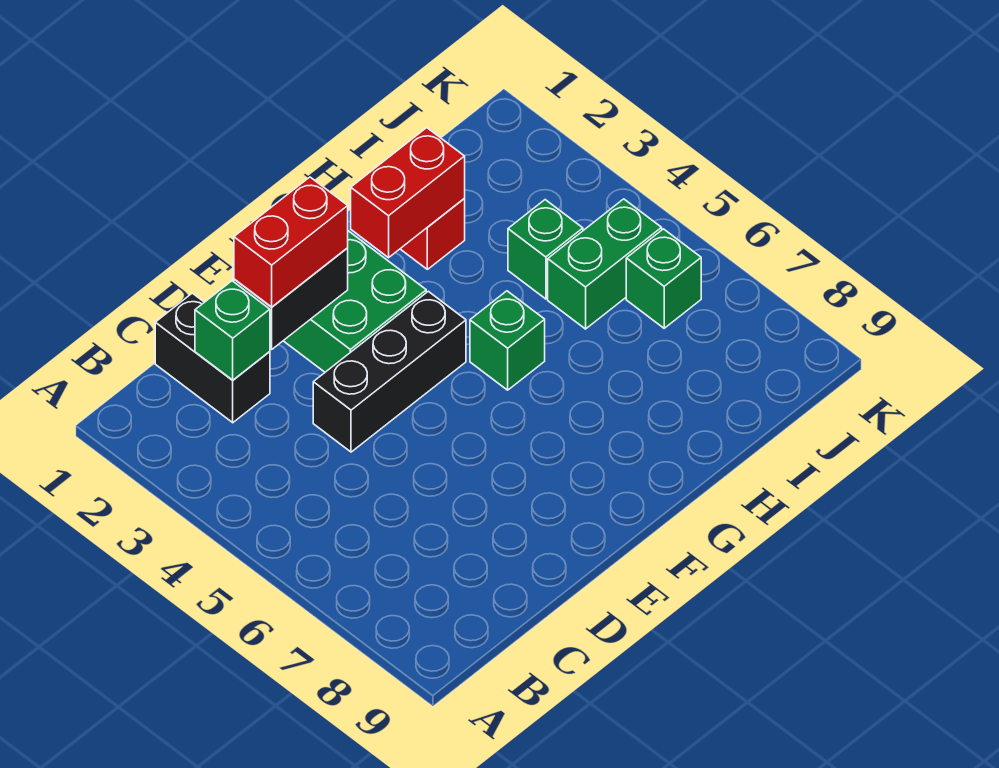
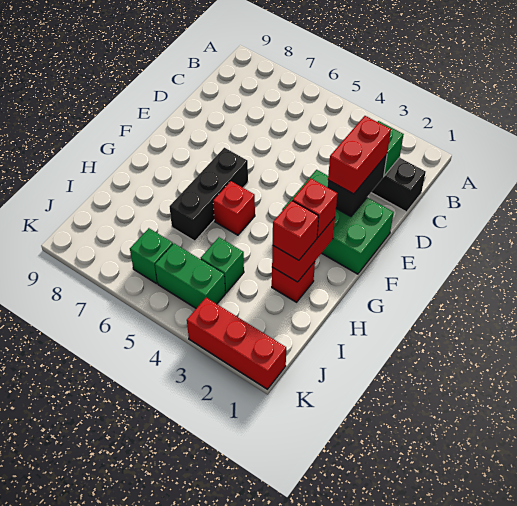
black 1x3 brick [313,291,466,452] -> black 1x3 brick moved to [170,148,248,241]
none -> red 1x1 brick [292,178,337,237]
green 1x1 brick [470,291,545,390] -> red 1x1 brick [213,181,255,235]
none -> red 1x1 brick [273,201,319,260]
green 1x2 brick [548,199,662,329] -> green 1x2 brick turned to [155,244,225,308]
none -> red 1x3 brick [187,298,286,389]

